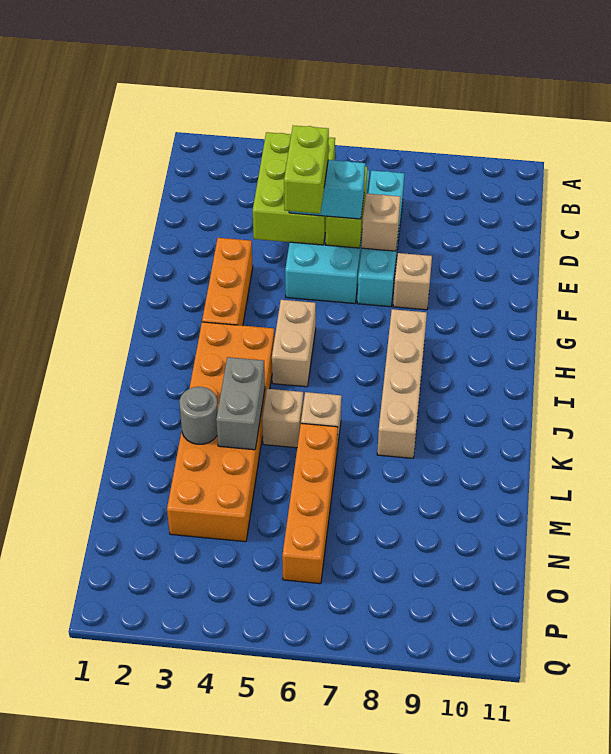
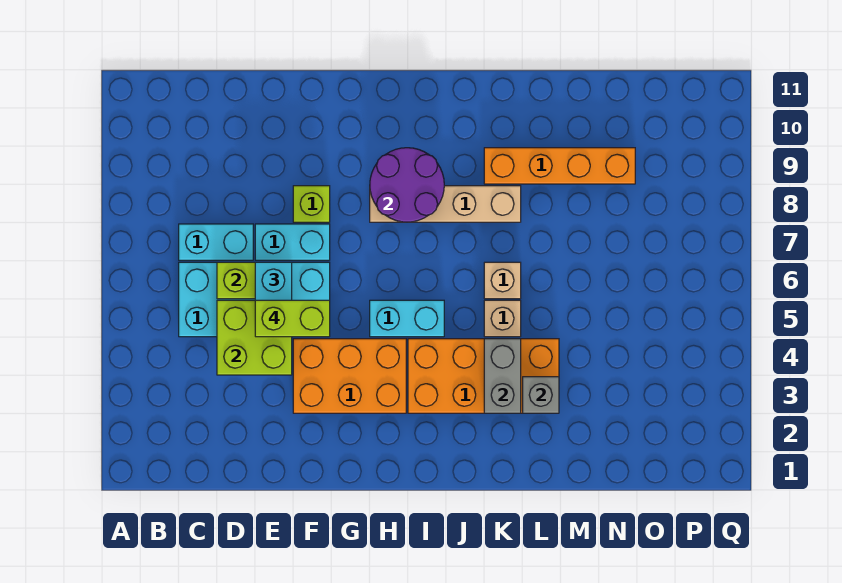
lime 2x3 brick [253,132,335,245] -> lime 2x2 brick [217,300,292,375]
tan 1x1 brick [362,193,401,251] -> none
orange 1x3 brick [202,238,253,326] -> orange 2x3 brick [293,339,406,413]
tan 1x1 brick [393,253,432,310] -> lime 1x1 brick [293,186,330,222]
tan 1x2 brick [272,300,316,387] -> cyan 1x2 brick [370,300,444,337]
none -> purple 2x2 round brick [370,148,444,222]
orange 2x6 brick [167,322,275,542] -> orange 2x4 brick [408,339,559,413]
grey 1x2 brick [216,357,265,450] -> grey 1x2 brick turned to [484,339,521,413]
grey 1x1 round brick [179,387,218,444] -> grey 1x1 brick [523,377,559,413]
orange 1x4 brick [282,423,338,584] -> orange 1x4 brick moved to [484,148,635,184]

